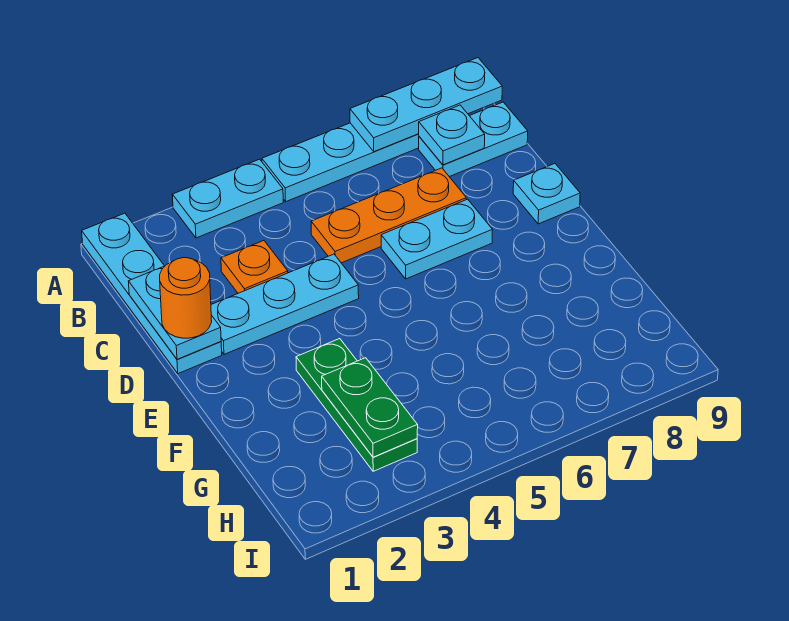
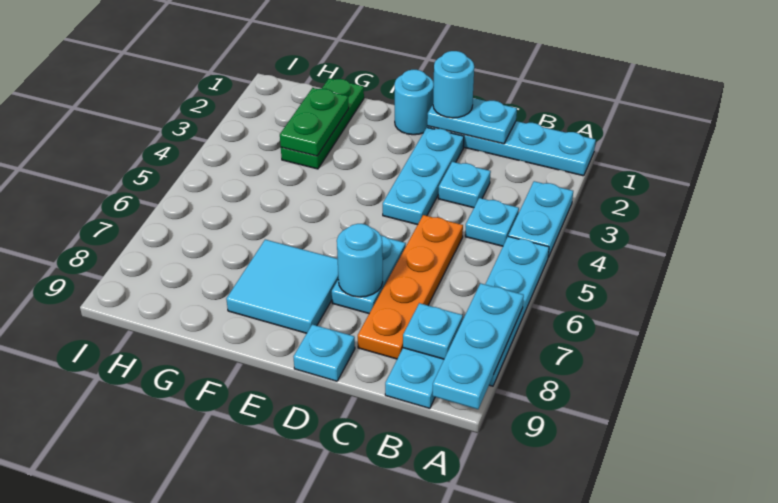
none -> cyan 1x1 plate [465,198,519,246]
orange 1x1 plate [221,241,288,293] -> cyan 1x1 plate [438,162,491,208]
orange 1x3 plate [311,168,466,263] -> orange 1x4 plate [358,215,463,359]
orange 1x1 round brick [160,258,212,338] -> cyan 1x1 round brick [433,51,474,118]
none -> cyan 1x1 round brick [337,224,383,297]
none -> cyan 1x1 round brick [395,70,434,135]
none -> cyan 2x2 tile [226,240,338,333]
green 1x3 plate [296,339,417,471] -> green 1x3 plate turned to [281,78,364,169]
green 1x2 plate [322,358,418,457] -> green 1x2 plate turned to [280,88,349,156]

